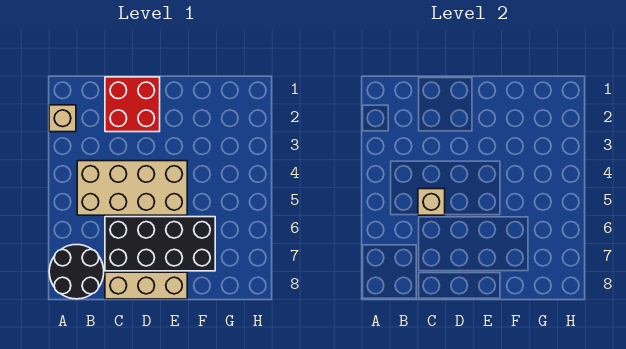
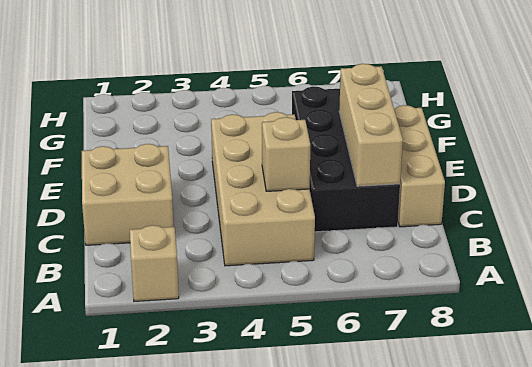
black 2x2 round brick [49,245,104,299] -> none
red 2x2 brick [105,77,160,132] -> tan 2x2 brick [82,144,174,245]
none -> tan 1x3 brick [339,64,403,186]

